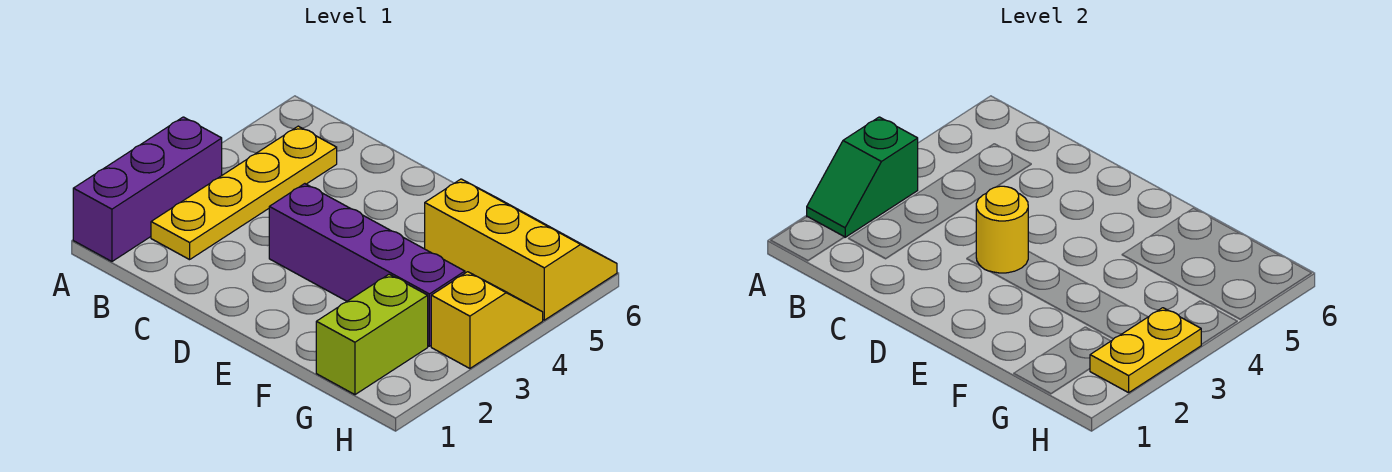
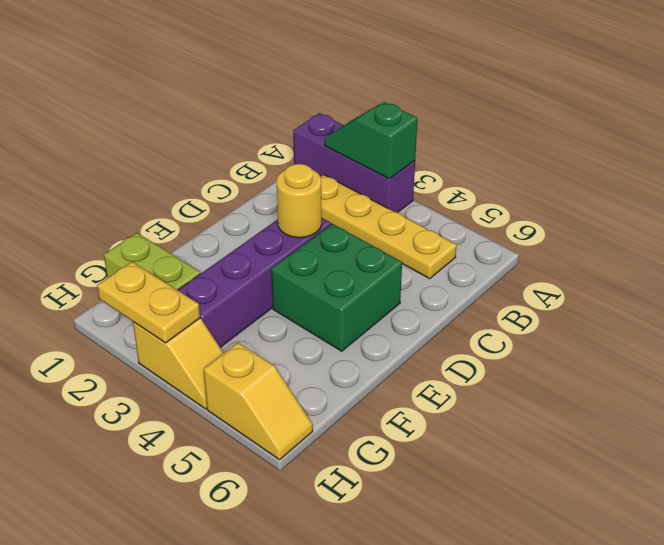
none -> green 2x2 brick [271,224,402,351]
yellow 2x3 slope [425,179,617,320] -> yellow 1x2 slope [203,343,313,460]

